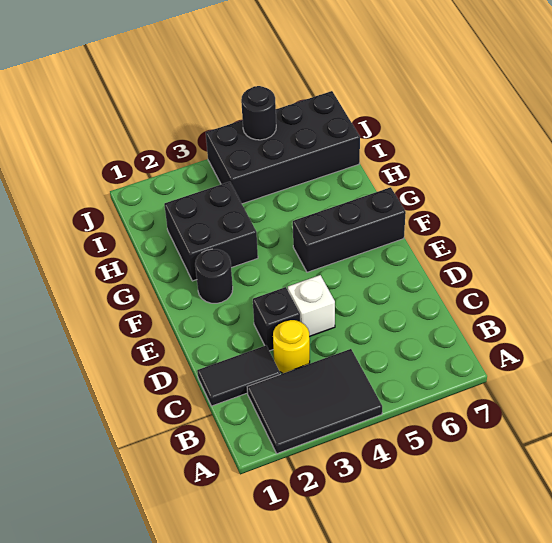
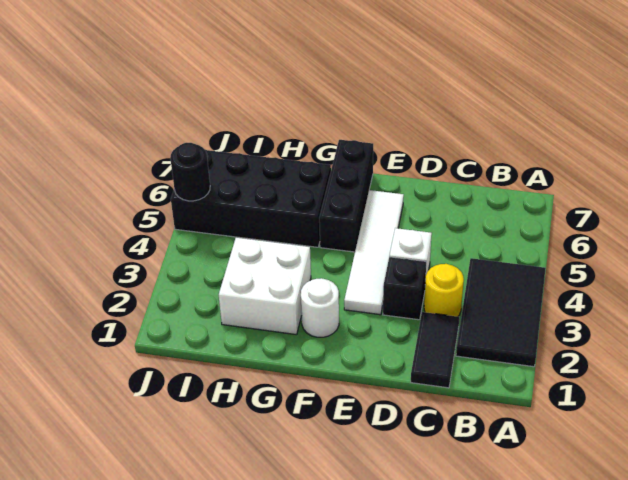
none -> white 1x4 tile [344,190,404,315]
black 1x1 round brick [195,249,233,303] -> white 1x1 round brick [301,278,339,337]
black 2x2 brick [164,182,258,281] -> white 2x2 brick [219,237,311,335]
black 2x4 brick [206,91,360,204] -> black 2x4 brick turned to [171,150,331,247]

